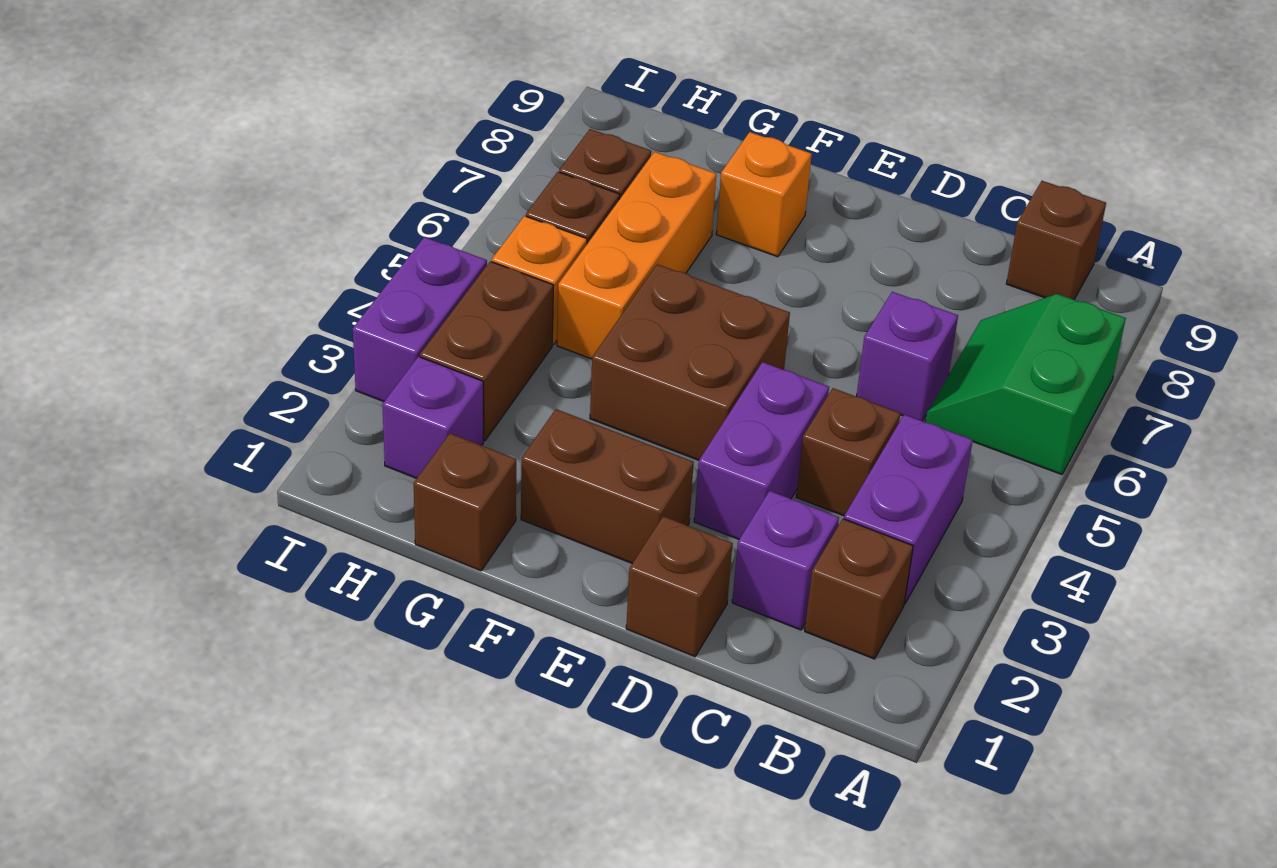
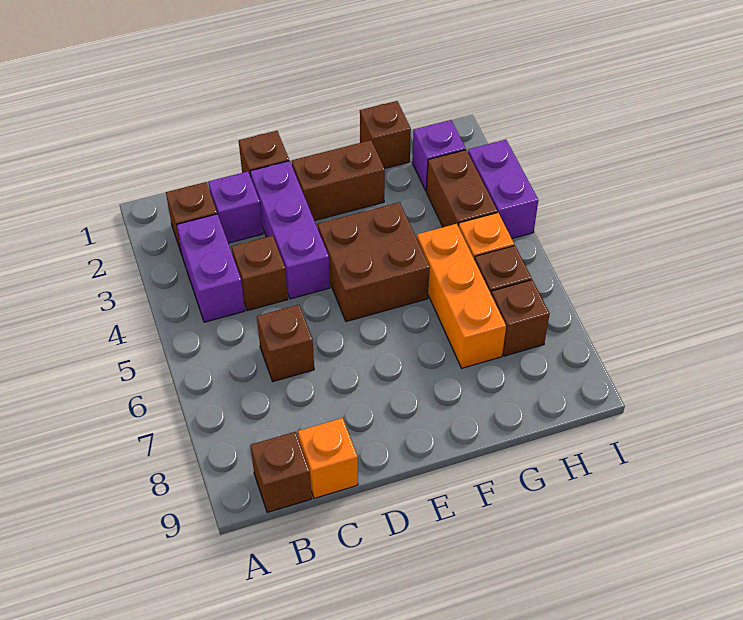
green 2x2 slope [925,294,1126,474] -> none
purple 1x1 brick [857,292,958,421] -> brown 1x1 brick [257,305,314,382]
purple 1x2 brick [694,362,829,539] -> purple 1x3 brick [250,161,330,299]
orange 1x1 brick [716,132,812,257] -> orange 1x1 brick moved to [298,418,358,498]

